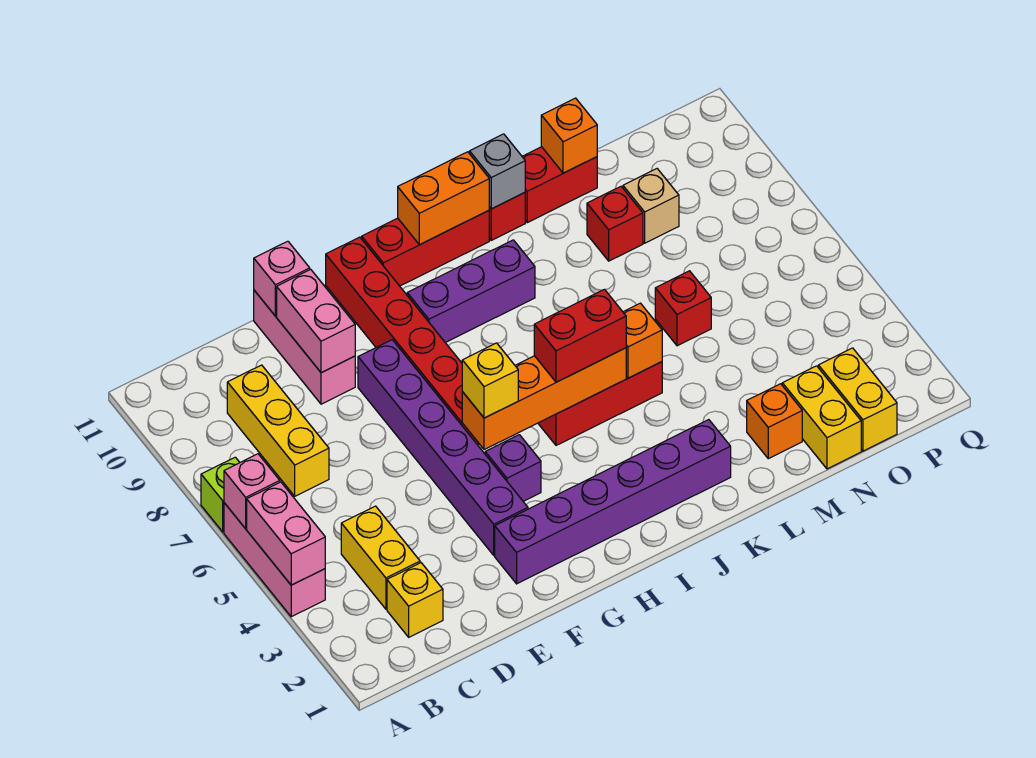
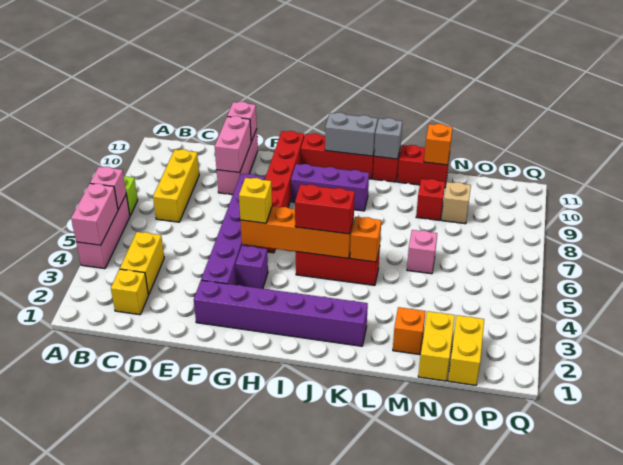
orange 1x2 brick [398,152,489,245] -> grey 1x2 brick [325,112,378,156]
red 1x1 brick [655,271,711,346] -> pink 1x1 brick [407,230,437,274]

